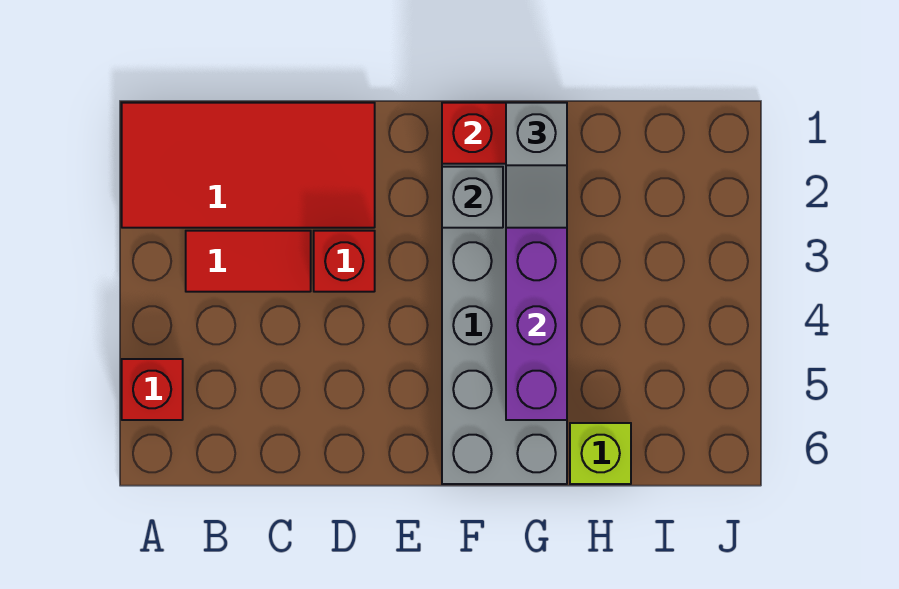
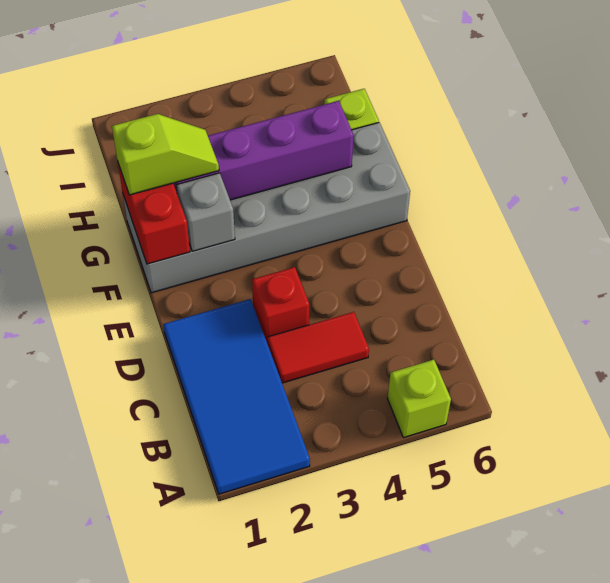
red 2x4 tile [122,103,375,228] -> blue 2x4 tile [163,299,310,494]
red 1x1 brick [122,359,183,420] -> lime 1x1 brick [387,360,451,438]
red 1x2 tile [186,231,311,292] -> red 1x2 tile turned to [267,312,369,383]
grey 1x2 slope [506,103,567,228] -> lime 1x2 slope [112,114,219,195]

